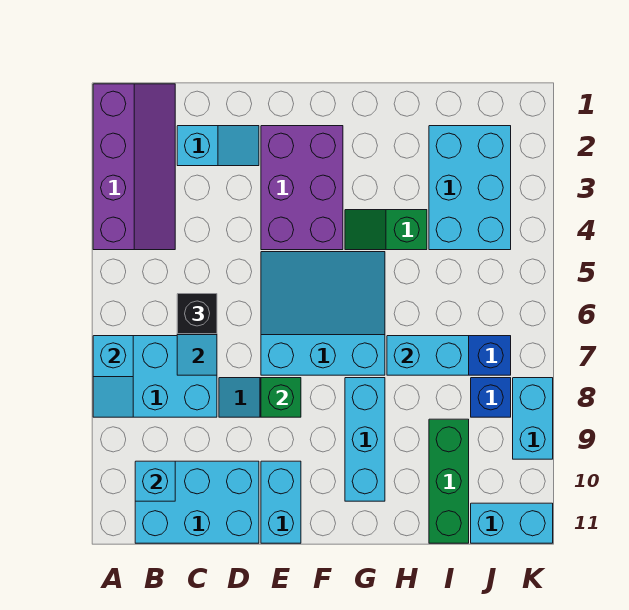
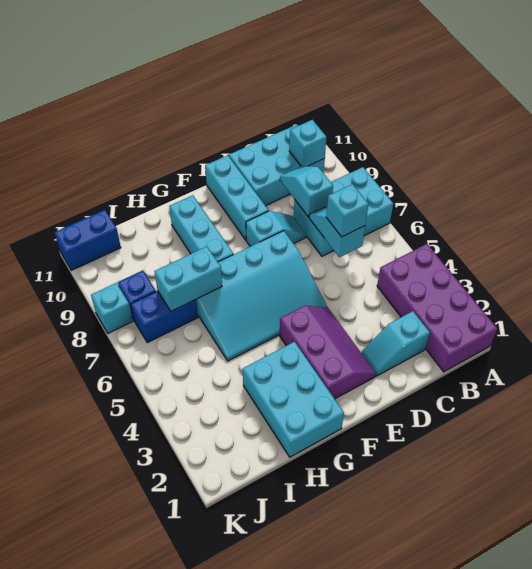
purple 2x4 slope [93,84,175,250] -> purple 2x4 brick [377,244,497,372]
cyan 1x2 slope [93,336,133,417] -> cyan 1x2 slope moved to [280,166,333,217]
black 1x1 brick [177,294,217,334] -> cyan 1x1 brick [326,184,368,237]
purple 2x3 brick [261,126,343,250] -> purple 2x3 slope [280,305,376,399]
cyan 3x3 slope [261,252,385,375] -> cyan 3x4 slope [196,231,328,361]
green 1x1 brick [261,378,301,417] -> none
cyan 1x2 brick [261,461,301,543] -> cyan 1x3 brick [205,155,269,240]
green 1x2 slope [345,210,427,250] -> none
cyan 2x3 brick [429,126,511,250] -> cyan 2x3 brick moved to [243,342,344,457]
green 1x3 brick [429,419,469,543] -> none
cyan 1x2 brick [471,503,553,543] -> blue 1x2 brick [55,210,121,270]
cyan 1x2 brick [513,378,553,459] -> cyan 1x1 brick [91,283,133,333]

